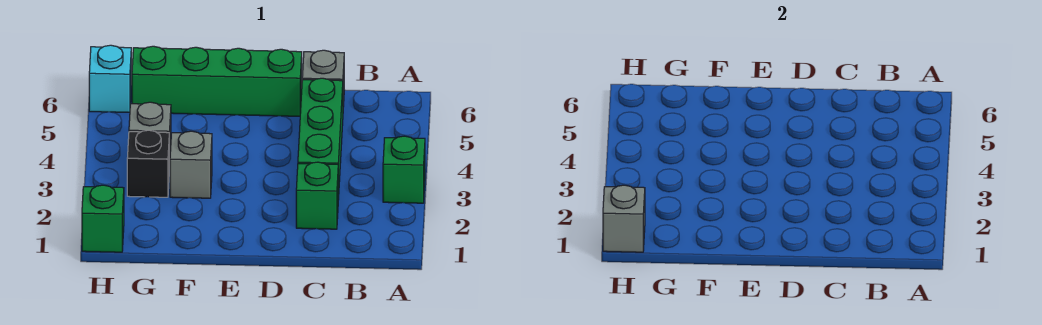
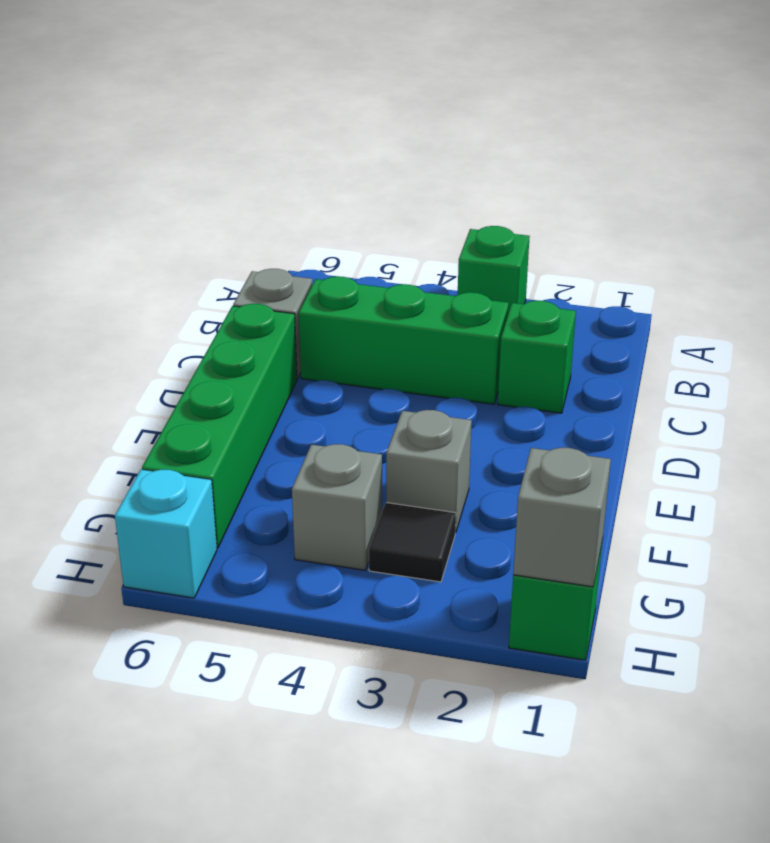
black 1x1 brick [127,130,169,197] -> black 1x1 tile [369,503,456,582]

